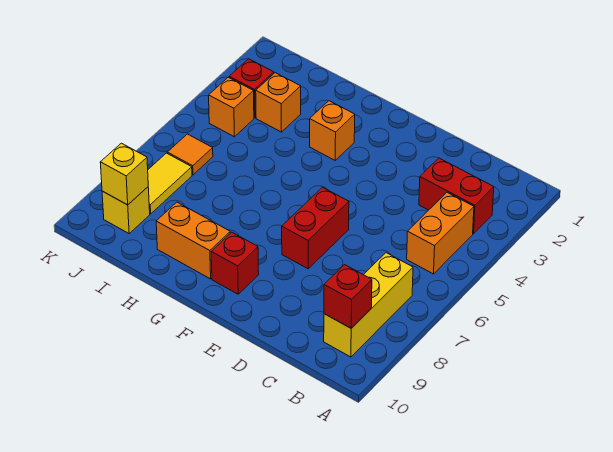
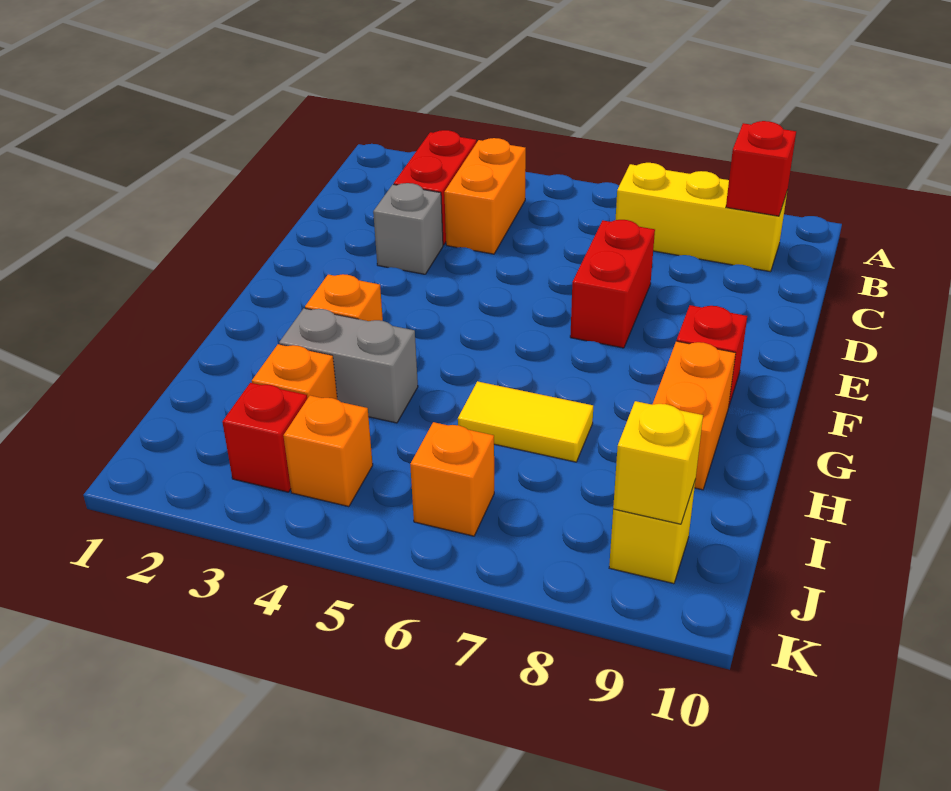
orange 1x2 brick [407,192,474,274] -> orange 1x2 brick turned to [444,138,526,254]
none -> grey 1x1 brick [373,183,443,274]
red 1x2 brick [282,187,349,269] -> red 1x2 brick turned to [570,220,655,348]
none -> grey 1x2 brick [279,308,418,423]
orange 1x1 tile [167,134,213,175] -> orange 1x1 brick [410,422,494,536]
yellow 1x2 tile [148,153,192,214] -> yellow 1x2 tile moved to [458,381,593,462]

